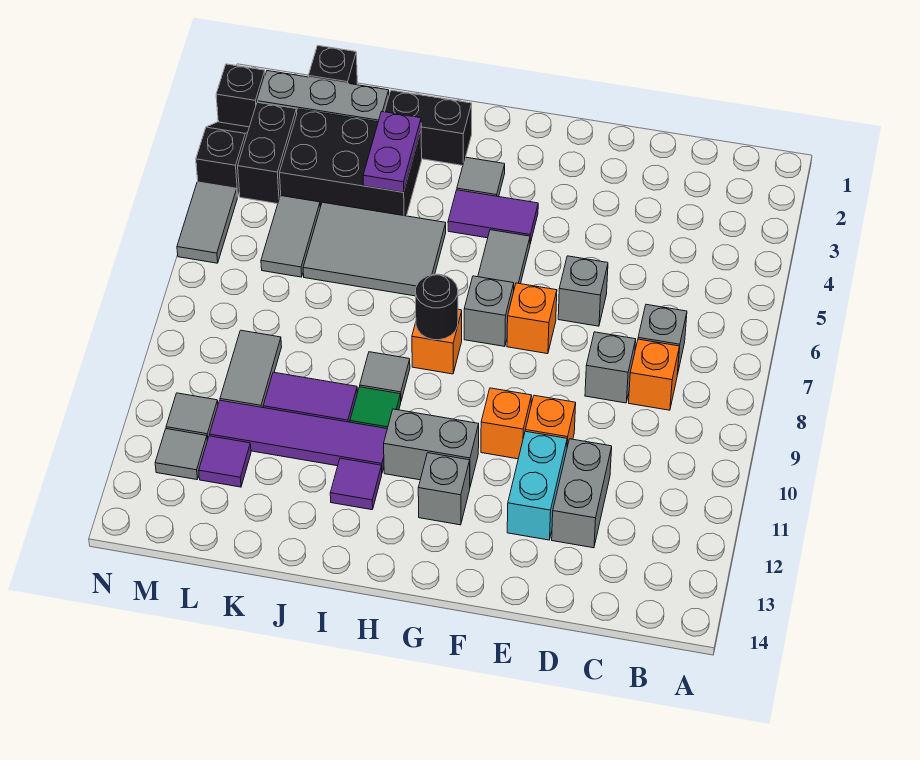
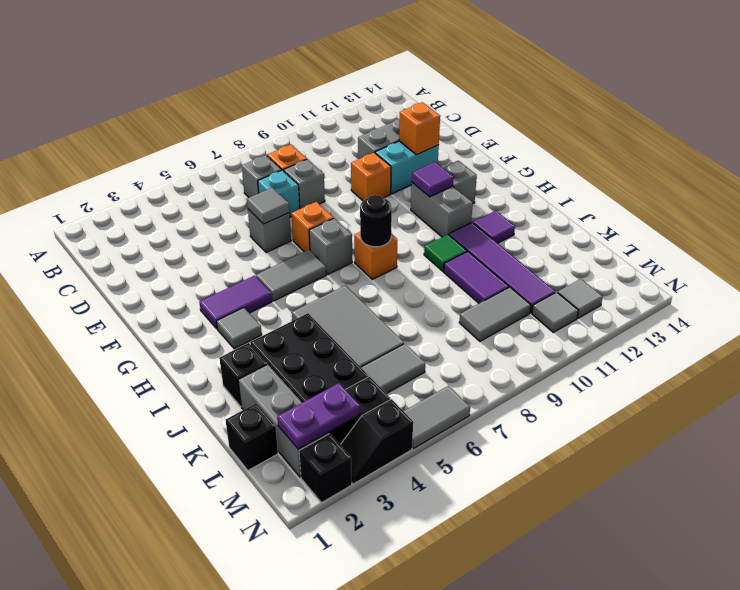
none -> cyan 1x1 brick [258,170,300,217]
orange 1x1 brick [481,388,532,459] -> orange 1x1 brick moved to [399,102,440,155]
purple 1x2 tile [448,190,538,243] -> purple 1x2 tile turned to [199,275,272,329]
black 1x2 brick [385,90,472,166] -> black 1x1 brick [219,343,267,406]
grey 1x1 tile [360,352,410,400] -> grey 1x1 tile moved to [247,188,289,224]
purple 1x2 plate [363,111,421,192] -> purple 1x2 plate moved to [277,383,360,449]
purple 1x1 tile [199,436,251,487] -> purple 1x1 tile moved to [412,162,454,197]

